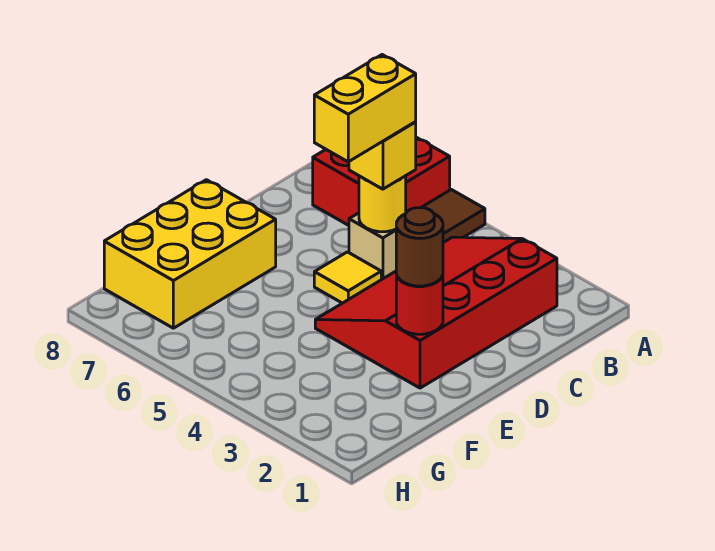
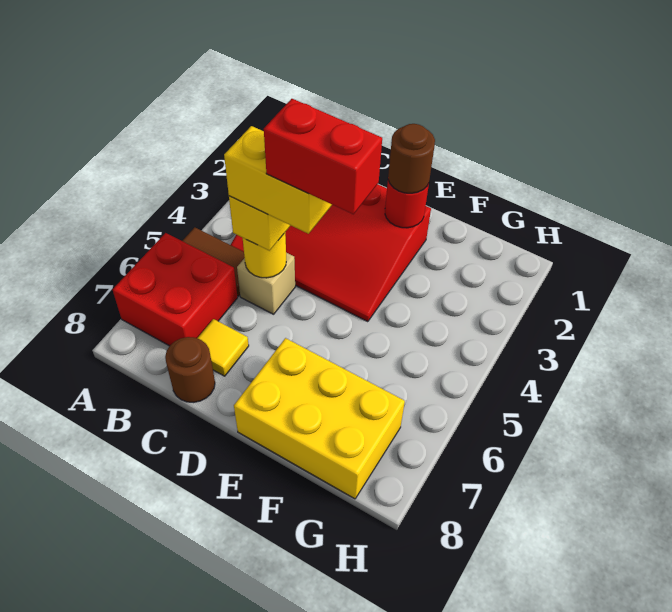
none -> brown 1x1 round brick [165,337,215,402]
yellow 1x1 tile [314,252,381,303] -> yellow 1x1 tile moved to [197,319,249,376]
none -> red 1x2 brick [264,99,382,214]

